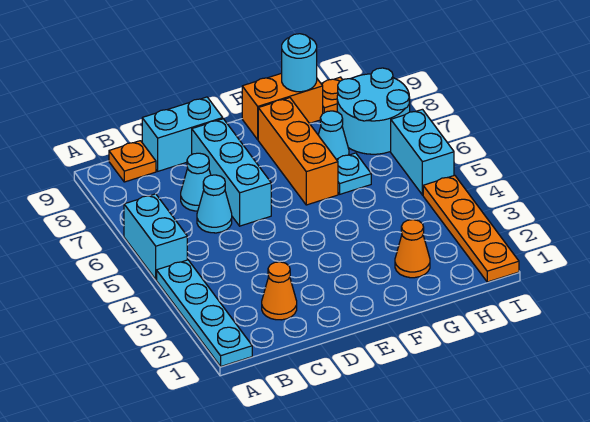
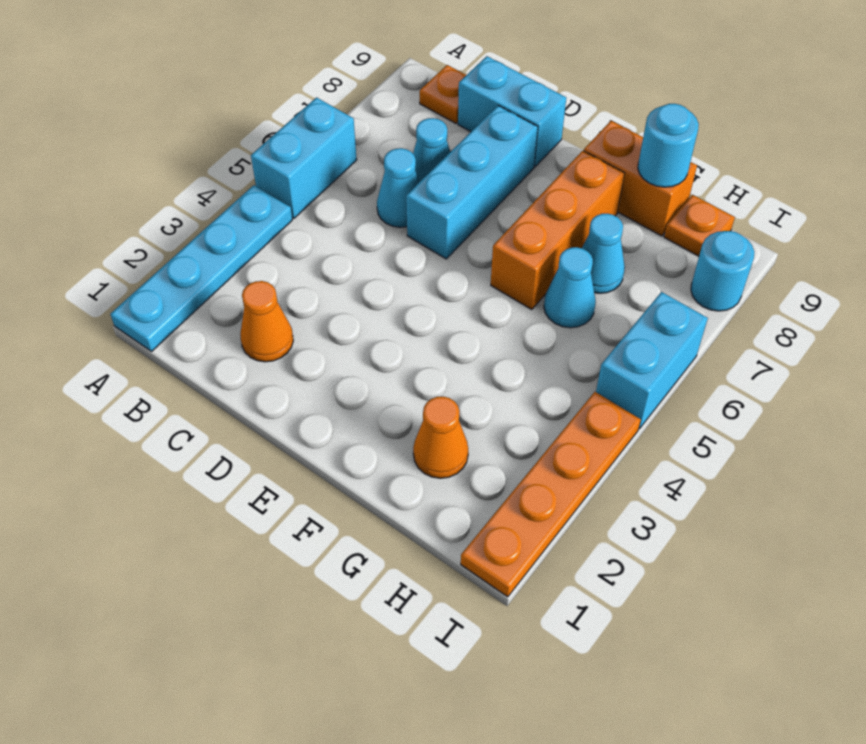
cyan 1x1 plate [336,153,371,194] -> cyan 1x1 cone [544,247,596,328]
cyan 2x2 round brick [337,68,410,154] -> cyan 1x1 round brick [691,231,754,311]

